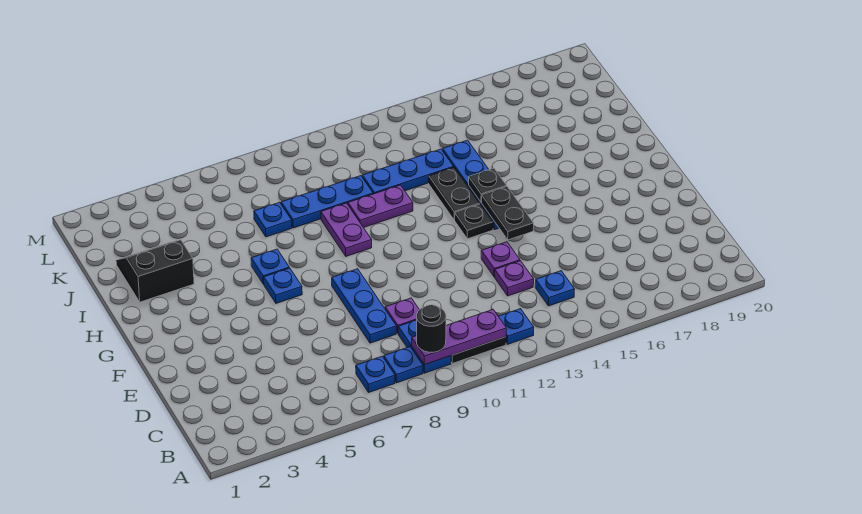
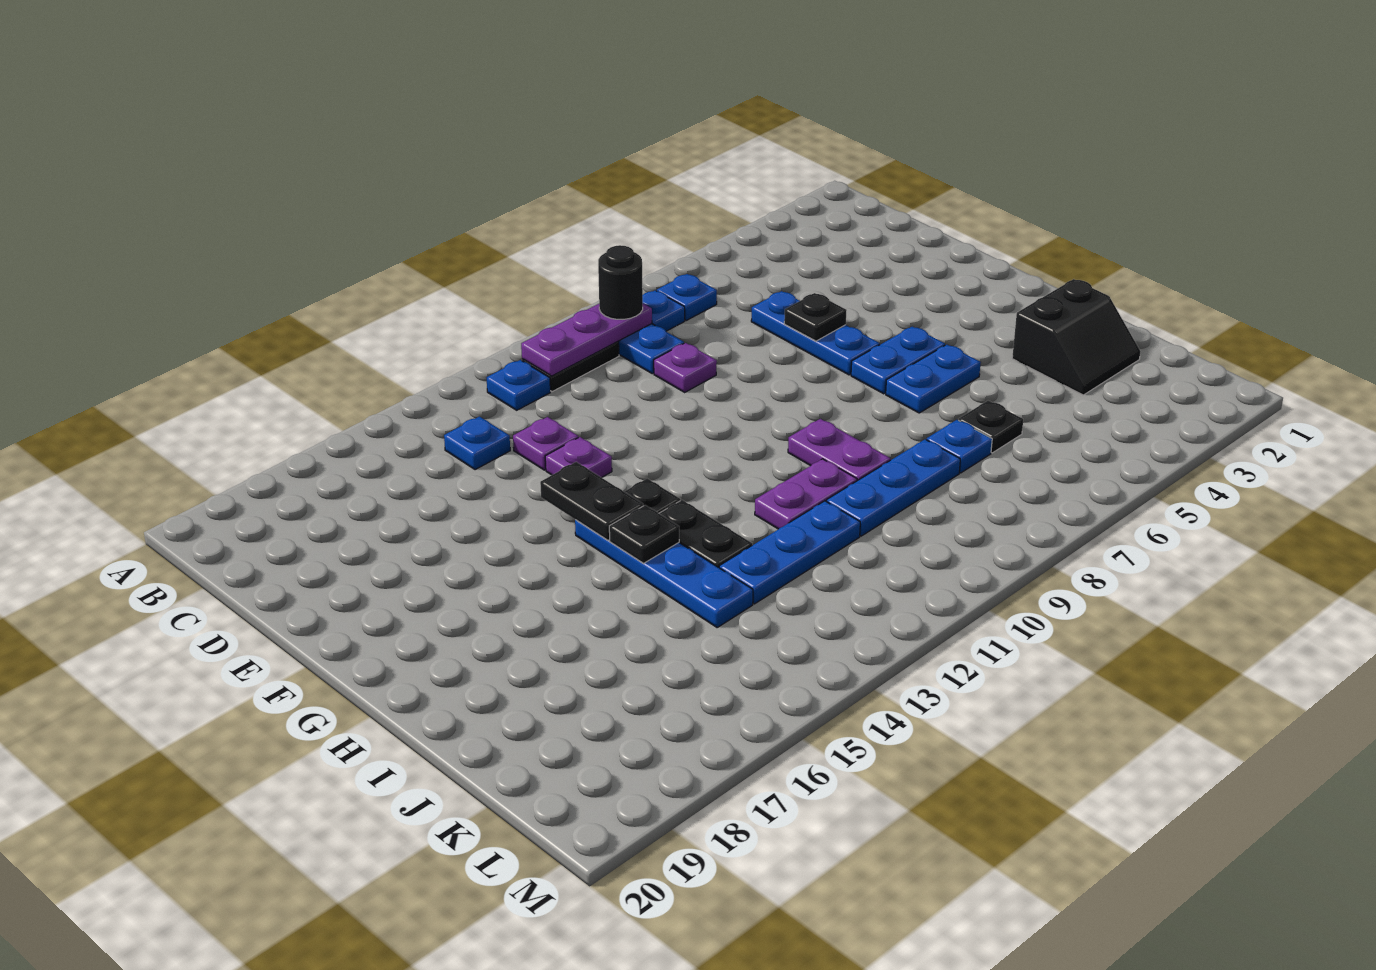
blue 1x3 plate [332,269,396,343] -> blue 1x3 plate moved to [751,291,880,375]
none -> black 1x1 plate [784,293,847,341]
blue 1x1 plate [264,268,302,303] -> blue 1x2 plate [851,327,945,394]
blue 1x1 plate [251,249,289,284] -> blue 1x2 plate [886,345,981,413]
none -> black 1x1 plate [958,401,1023,453]

